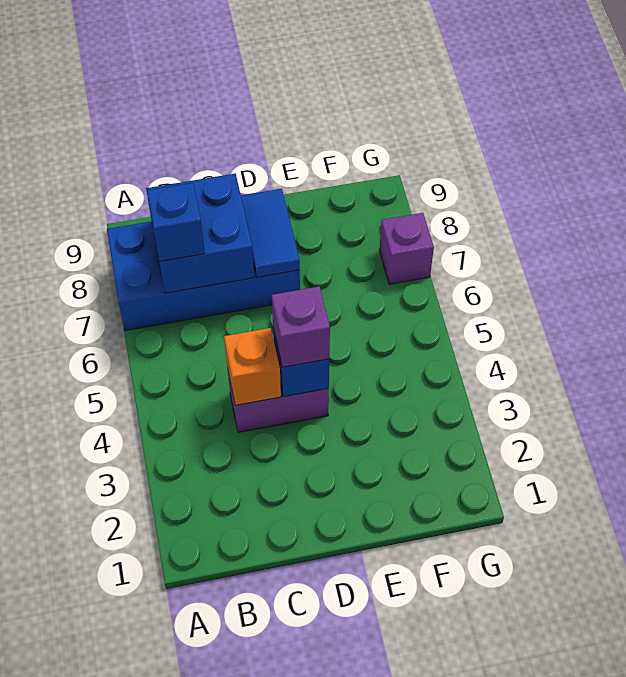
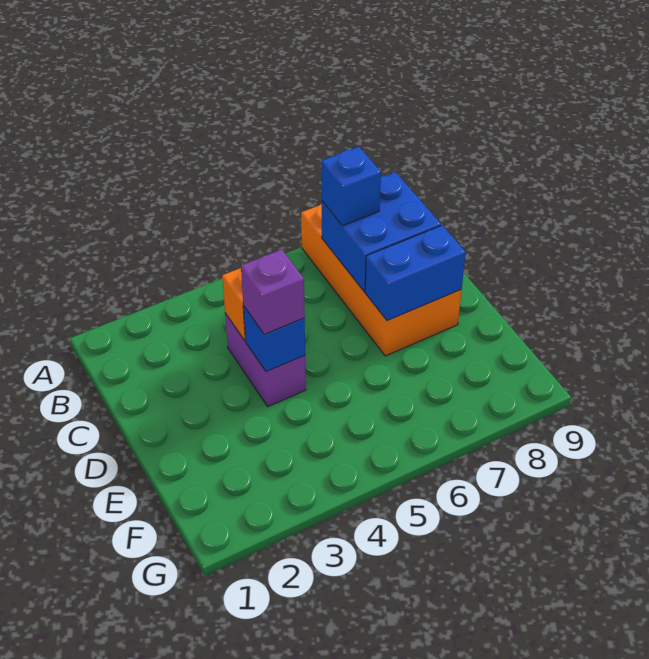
blue 2x4 brick [107,221,300,331] -> orange 2x4 brick [301,204,462,356]
blue 1x2 tile [241,189,300,277] -> blue 1x2 brick [365,225,466,321]
purple 1x1 brick [379,213,434,284] -> none

